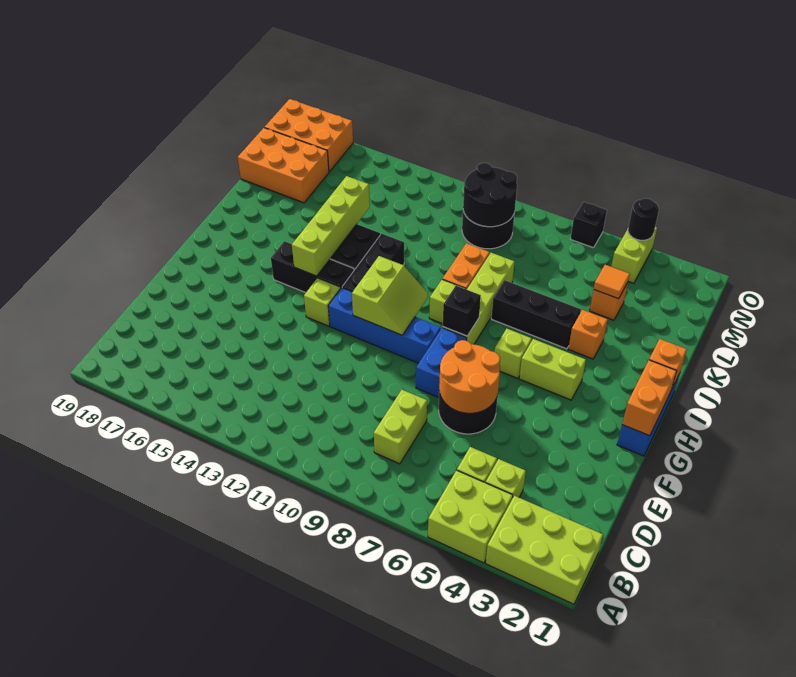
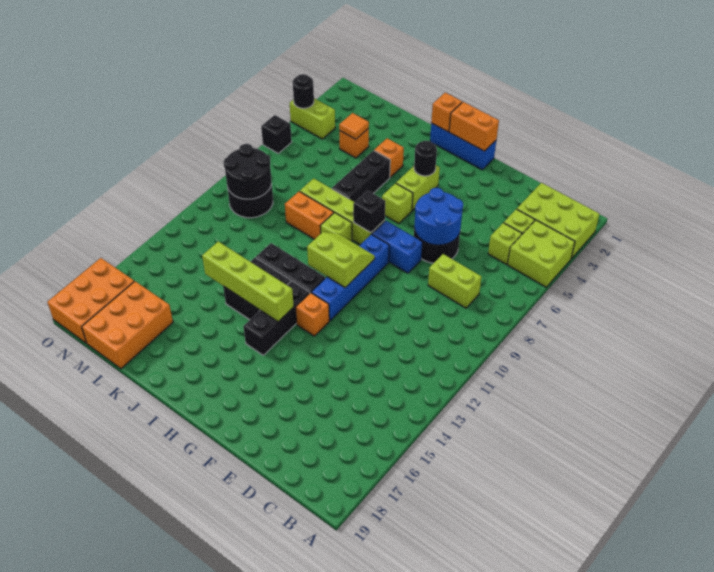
lime 2x3 brick [486,496,603,604] -> lime 2x3 brick turned to [517,183,599,259]
orange 2x2 round brick [439,340,500,413] -> blue 2x2 round brick [414,188,463,245]
lime 1x1 brick [304,278,341,326] -> orange 1x1 brick [295,293,329,336]
none -> black 1x1 round brick [414,141,437,176]

